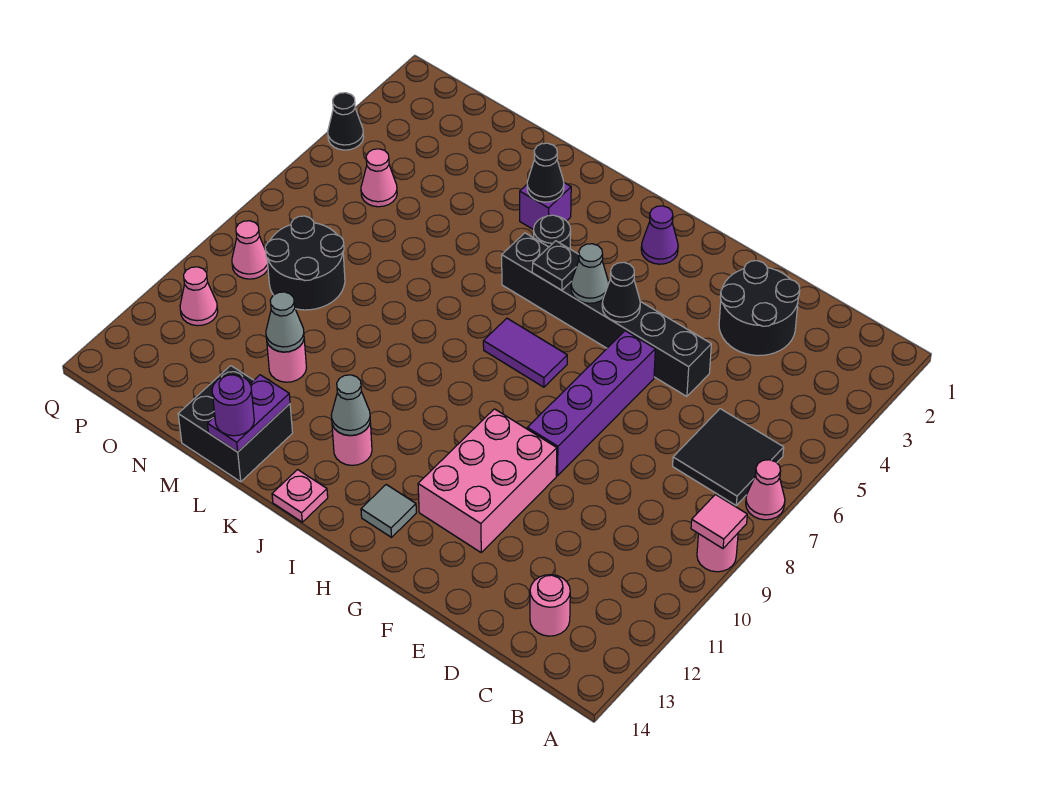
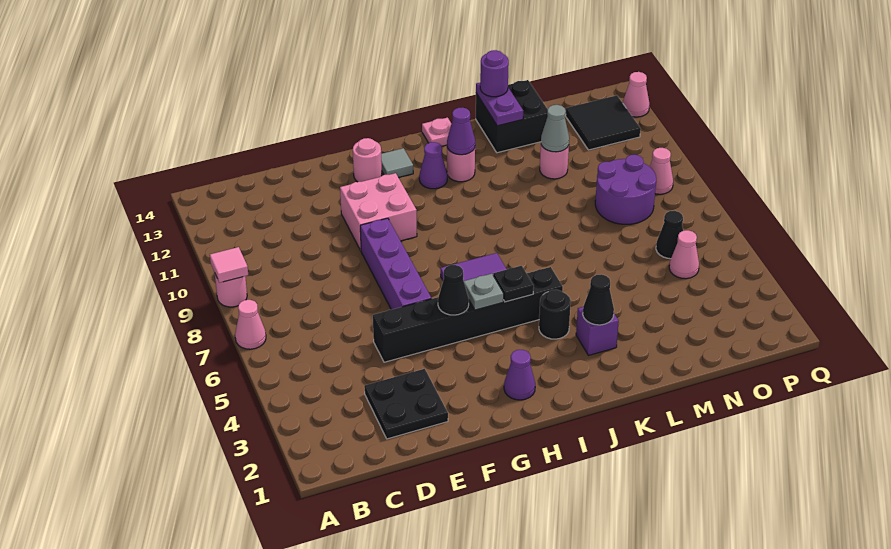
black 2x2 tile [673,409,784,505] -> black 2x2 tile moved to [566,95,641,150]
pink 1x1 round brick [530,575,570,636] -> pink 1x1 round brick moved to [353,138,382,182]
black 2x2 round brick [719,261,800,356] -> black 2x2 plate [364,369,448,439]
pink 2x3 brick [418,409,557,552] -> pink 2x2 brick [340,173,417,250]
grey 1x1 cone [571,244,609,303] -> grey 1x1 plate [464,274,504,310]
none -> purple 1x1 cone [419,142,447,189]
grey 1x1 cone [331,375,370,435] -> purple 1x1 cone [447,107,475,155]
black 2x2 round brick [265,216,345,310] -> purple 2x2 round brick [595,155,656,224]
pink 1x1 cone [180,267,218,326] -> pink 1x1 cone moved to [623,72,649,117]
black 1x1 cone [328,93,364,150] -> black 1x1 cone moved to [656,211,683,259]

